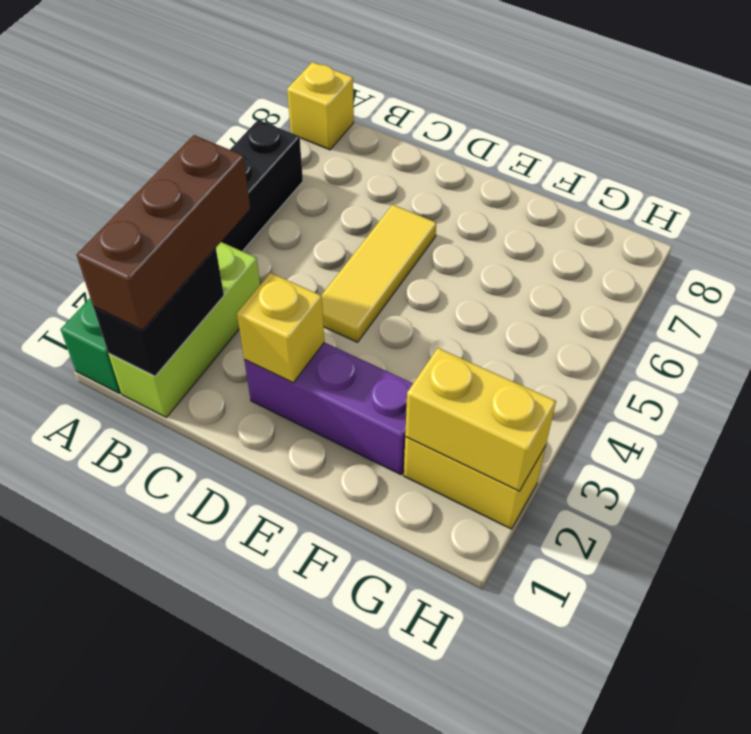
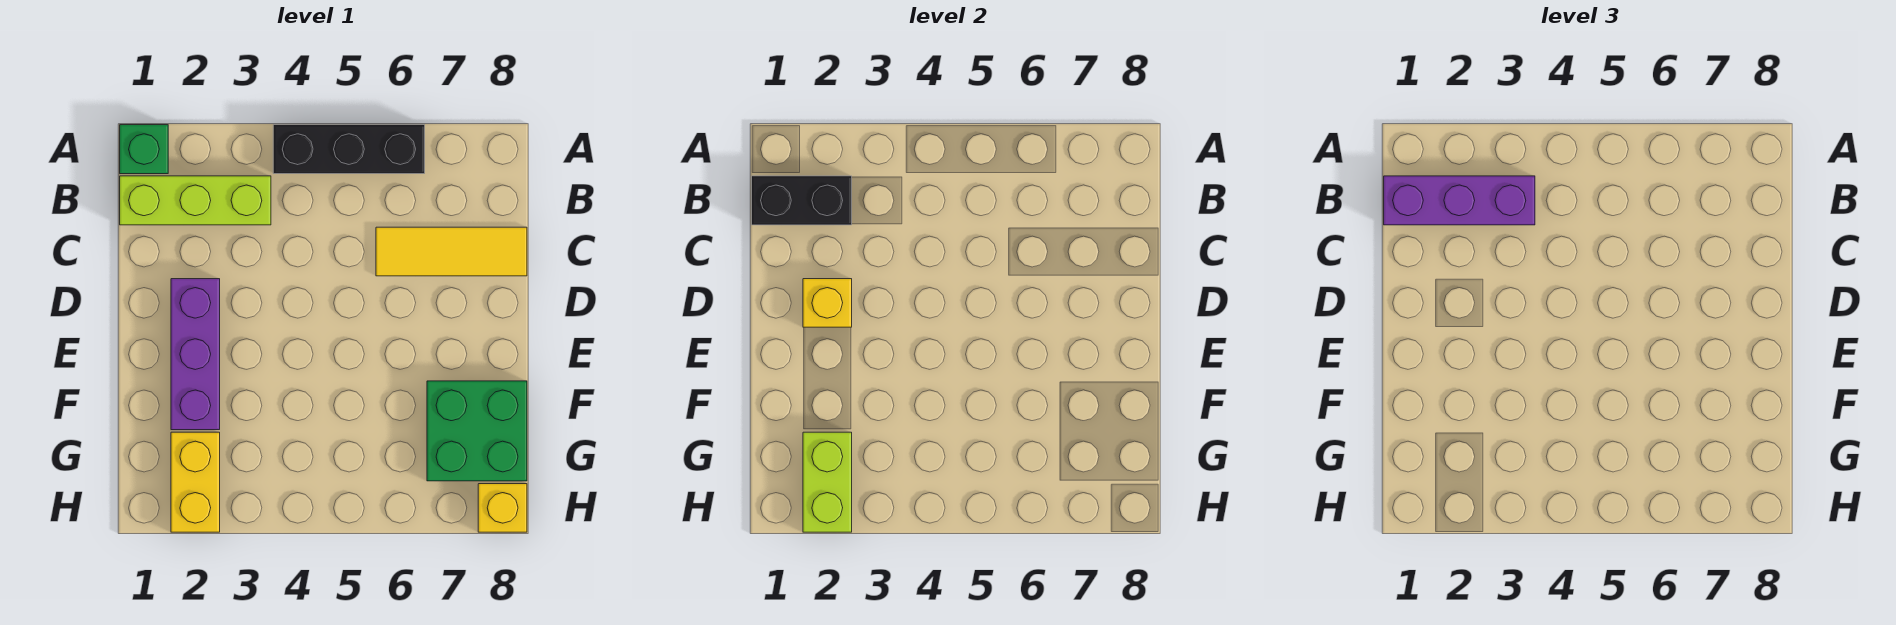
yellow 1x1 brick [287,62,354,150] -> yellow 1x1 brick moved to [478,484,527,532]
brown 1x3 brick [77,135,250,330] -> purple 1x3 brick [1384,176,1535,225]
yellow 1x3 tile [321,205,436,342] -> yellow 1x3 tile moved to [376,227,527,276]
none -> green 2x2 brick [427,381,527,481]
yellow 1x2 brick [405,348,556,491] -> lime 1x2 brick [803,432,852,532]

